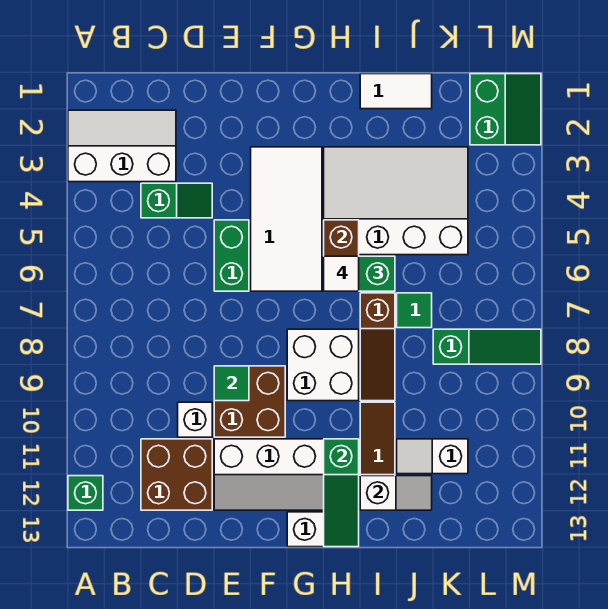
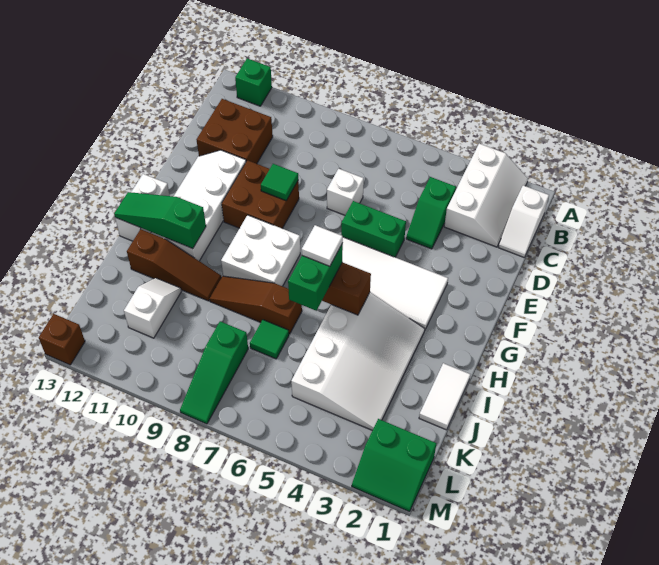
white 1x1 brick [178,402,212,437] -> white 1x1 brick moved to [327,169,364,215]
white 1x2 slope [360,476,432,510] -> white 1x2 slope moved to [498,185,549,257]
none -> brown 1x1 brick [39,314,85,365]

